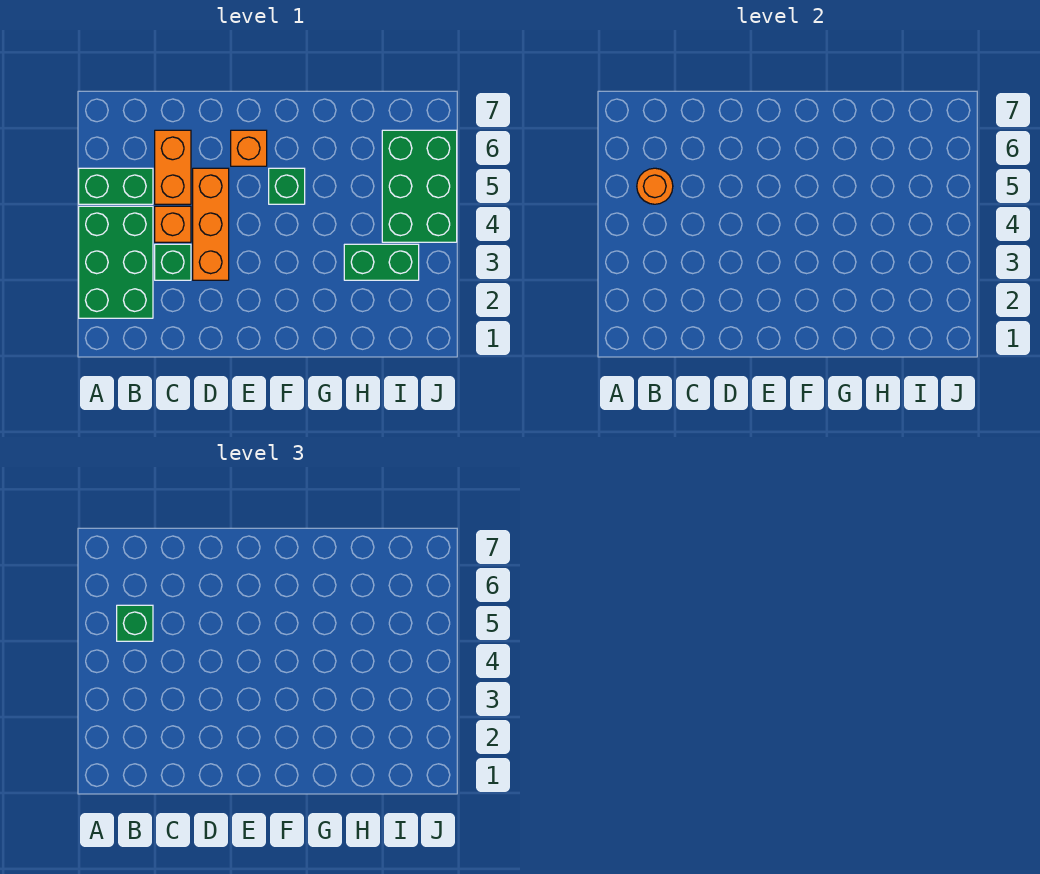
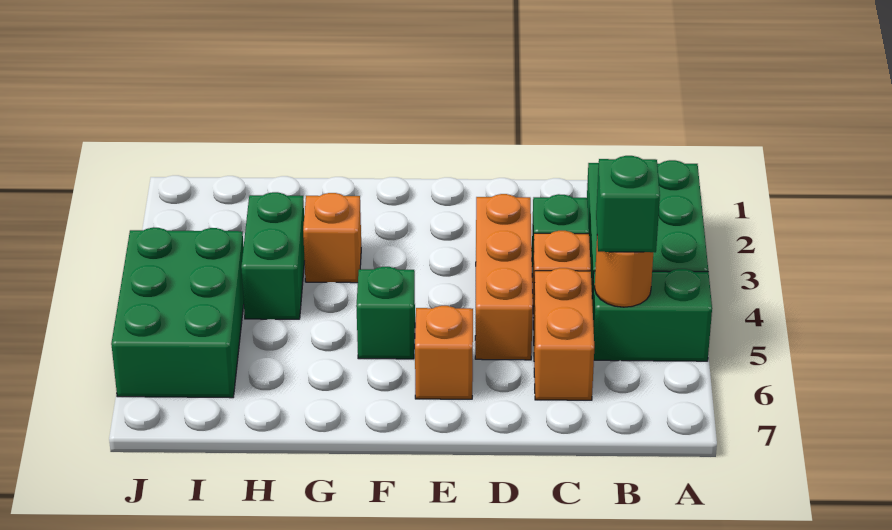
none -> orange 1x1 brick [303,193,361,283]
green 1x2 brick [344,244,419,280] -> green 1x2 brick turned to [241,192,305,319]

